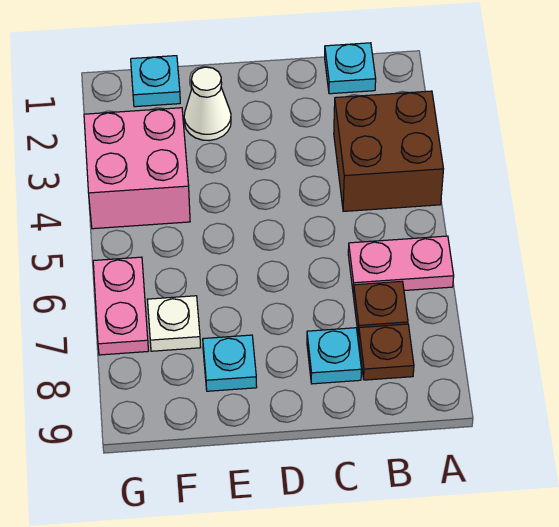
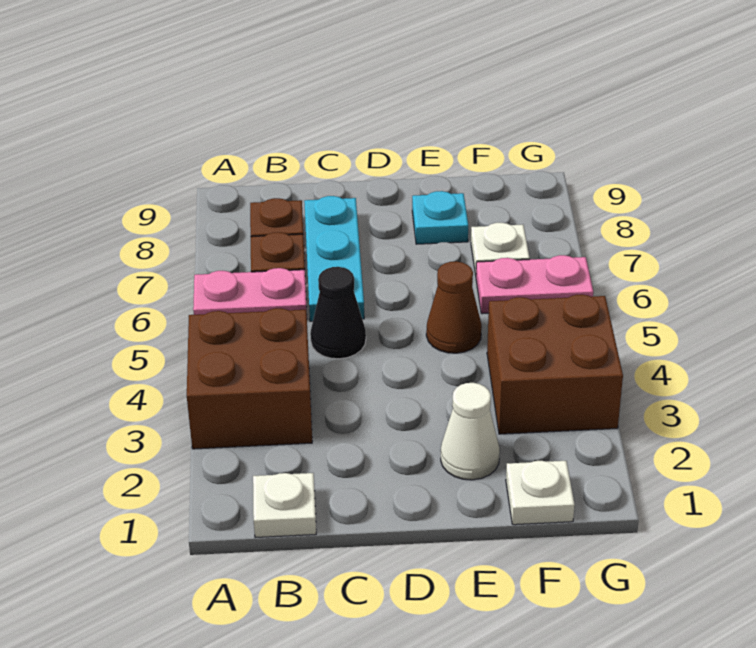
cyan 1x1 plate [325,43,376,94] -> white 1x1 plate [253,473,316,538]
none -> black 1x1 cone [310,267,366,359]
cyan 1x1 plate [307,328,362,384] -> cyan 1x3 plate [304,196,364,321]
none -> brown 1x1 cone [426,261,482,353]
cyan 1x1 plate [131,56,180,107] -> white 1x1 plate [506,461,575,525]
pink 2x2 brick [84,108,190,229] -> brown 2x2 brick [487,294,623,434]
pink 1x2 plate [93,257,149,355] -> pink 1x2 plate turned to [476,255,593,314]

